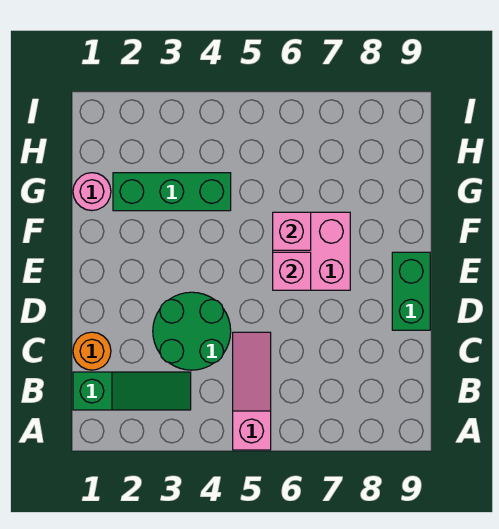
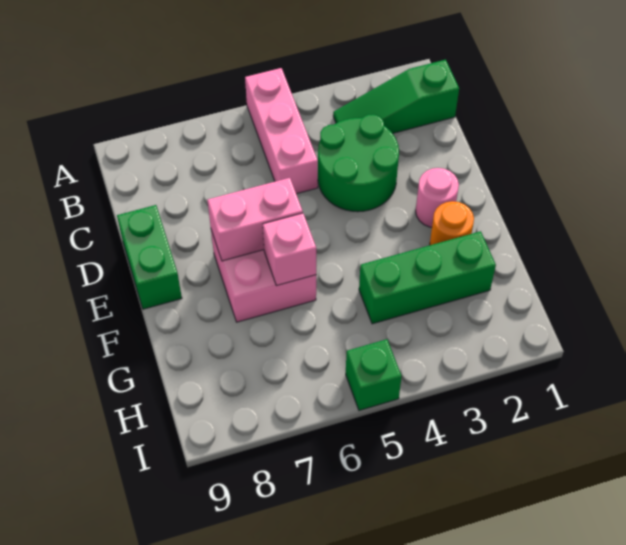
pink 1x3 slope [233,332,271,450] -> pink 1x3 brick [245,68,318,194]
orange 1x1 round brick [73,332,111,370] -> orange 1x1 round brick moved to [430,201,474,245]
pink 1x1 brick [273,252,311,290] -> pink 1x2 brick [207,178,303,261]
pink 1x1 round brick [73,173,111,211] -> pink 1x1 round brick moved to [416,168,459,227]
none -> green 1x1 brick [346,339,402,410]

